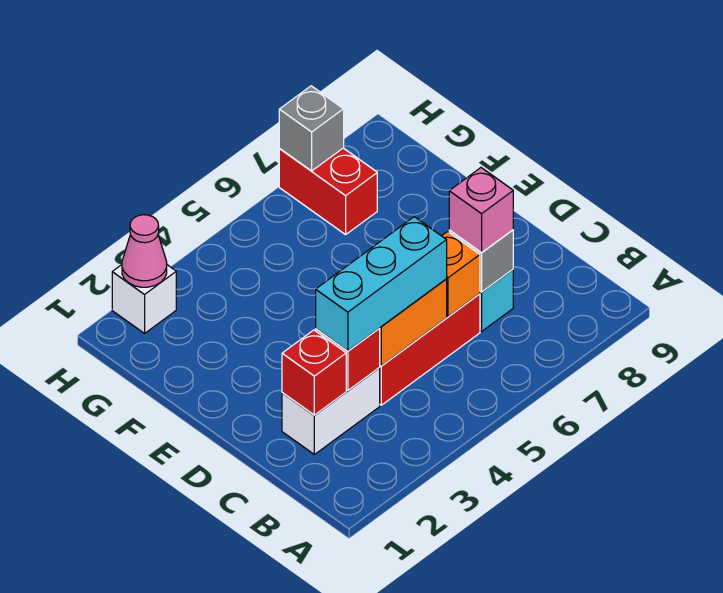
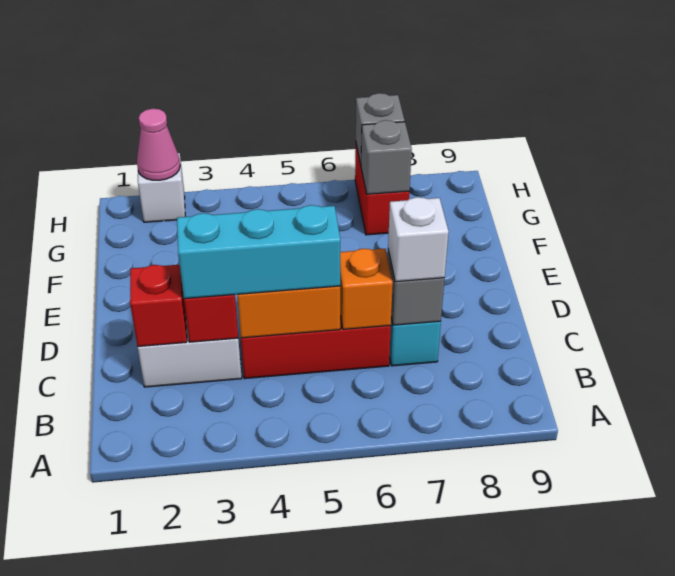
pink 1x1 brick [449,168,513,253] -> white 1x1 brick [388,197,449,282]
none -> grey 1x1 brick [361,120,412,194]

